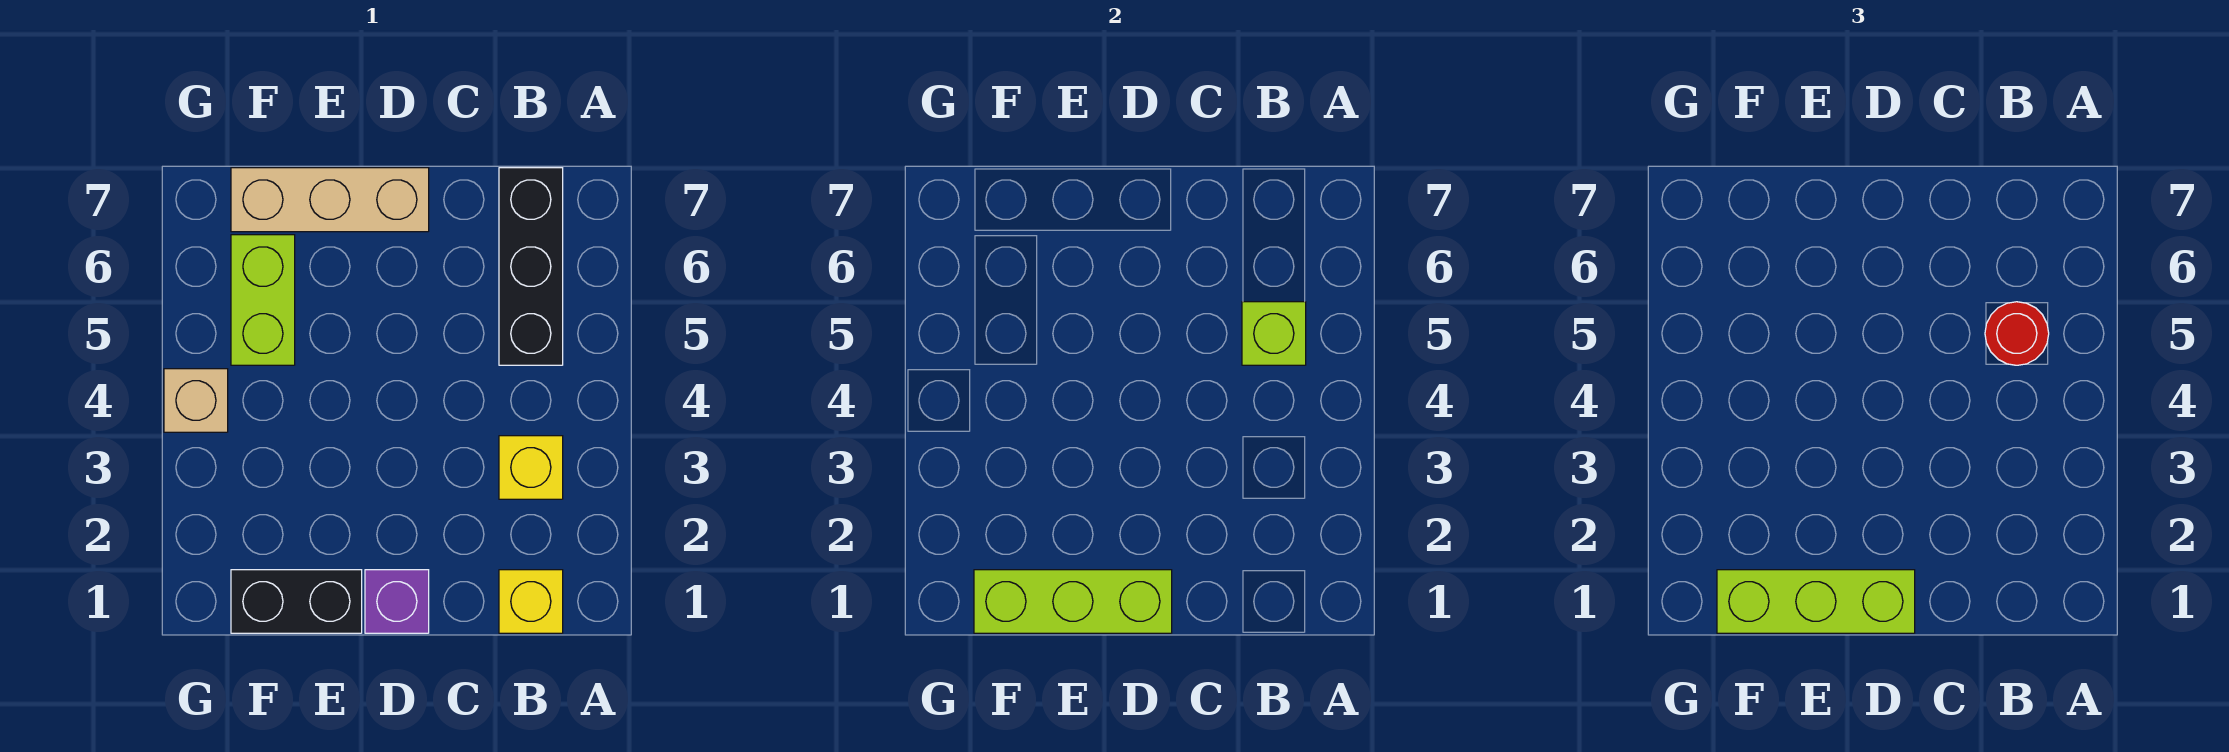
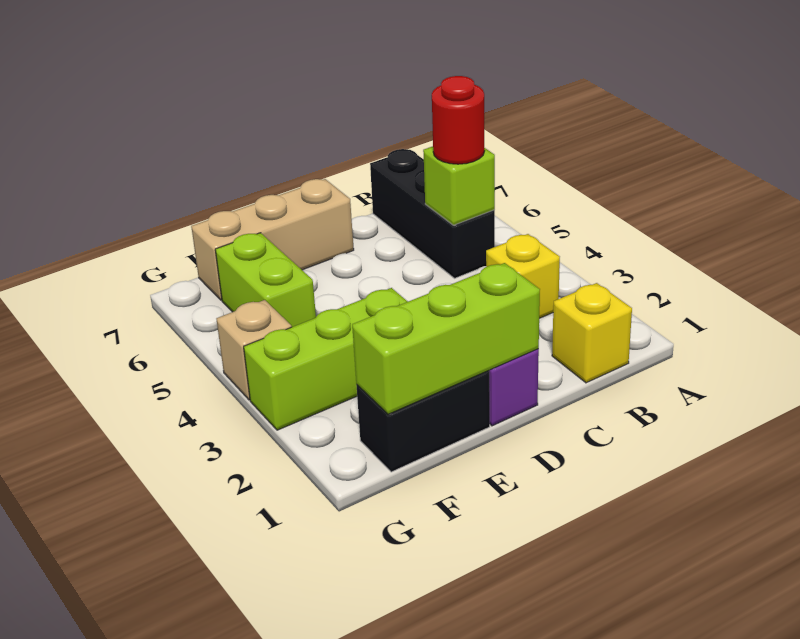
lime 1x3 brick [1717,570,1915,633] -> lime 1x3 brick moved to [244,288,408,430]

